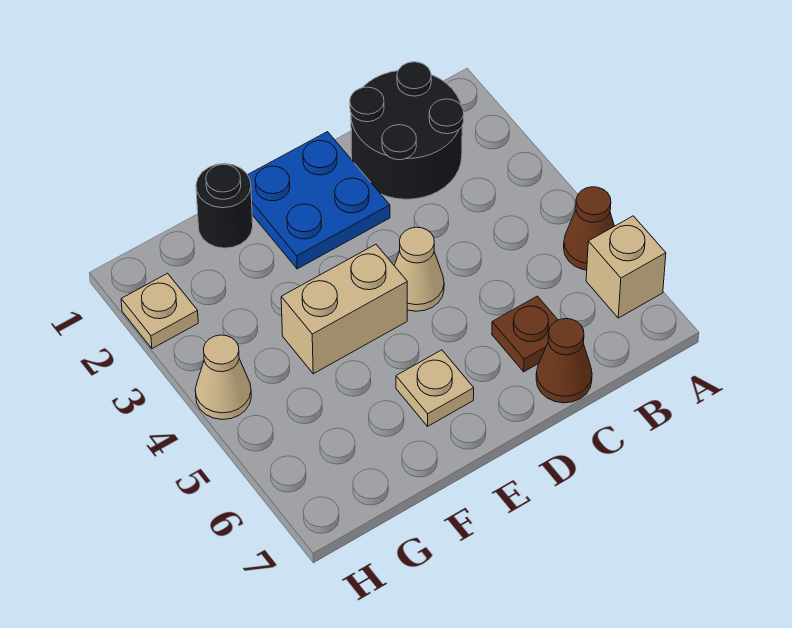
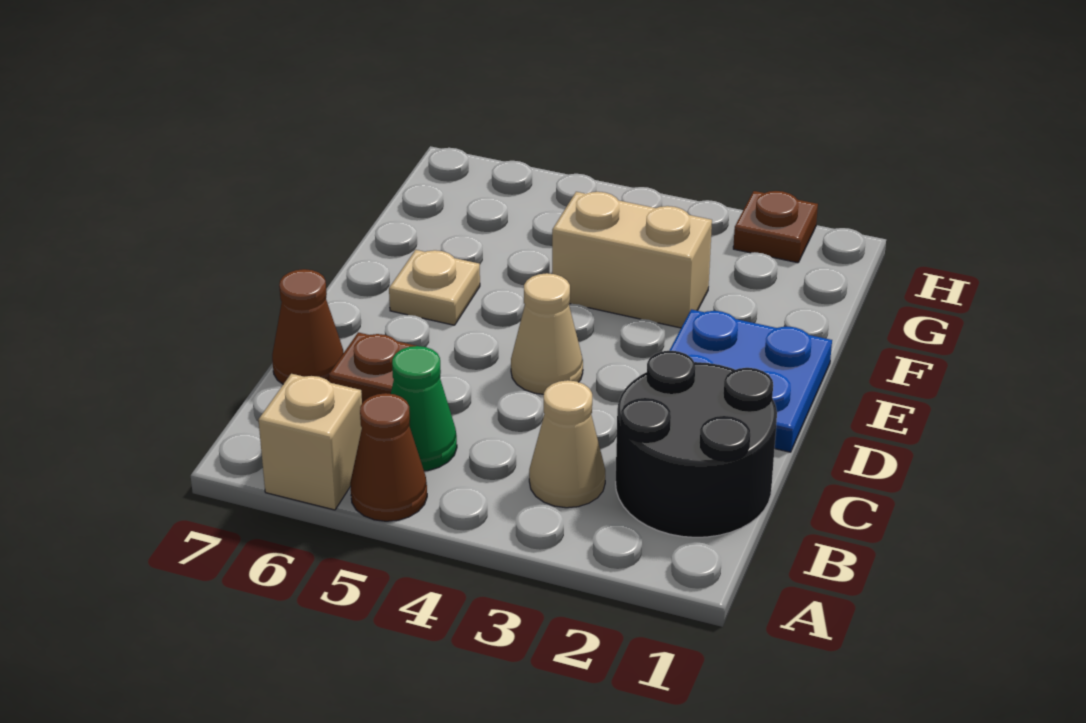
none -> green 1x1 cone [391,346,457,471]
tan 1x2 brick [281,244,407,374] -> tan 1x2 brick turned to [552,192,712,328]
black 1x1 round brick [196,164,253,248] -> none
tan 1x1 plate [121,273,198,349] -> brown 1x1 plate [733,191,818,263]
tan 1x1 cone [195,335,251,420] -> tan 1x1 cone moved to [529,380,605,508]

